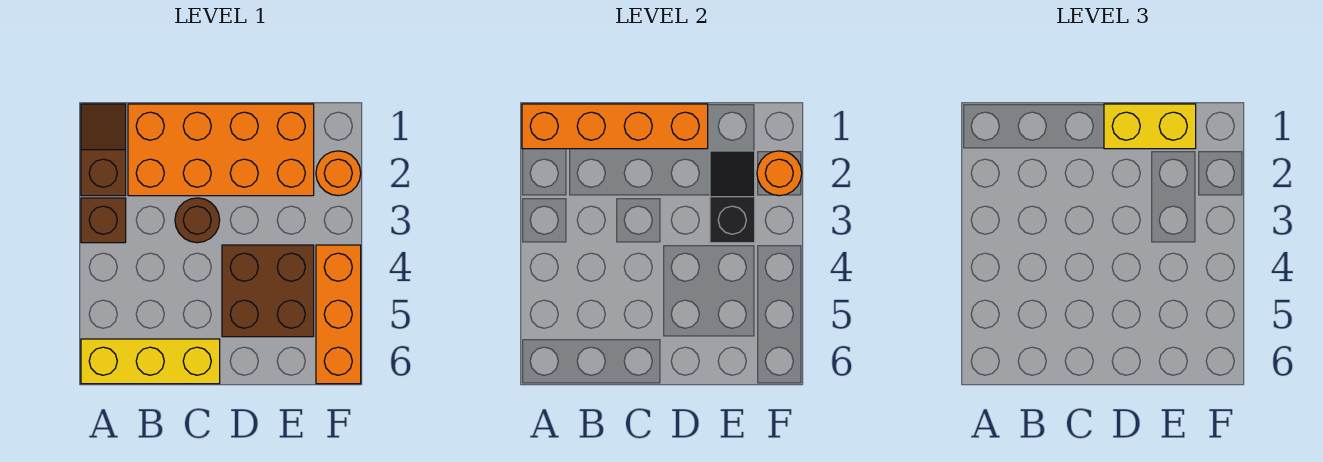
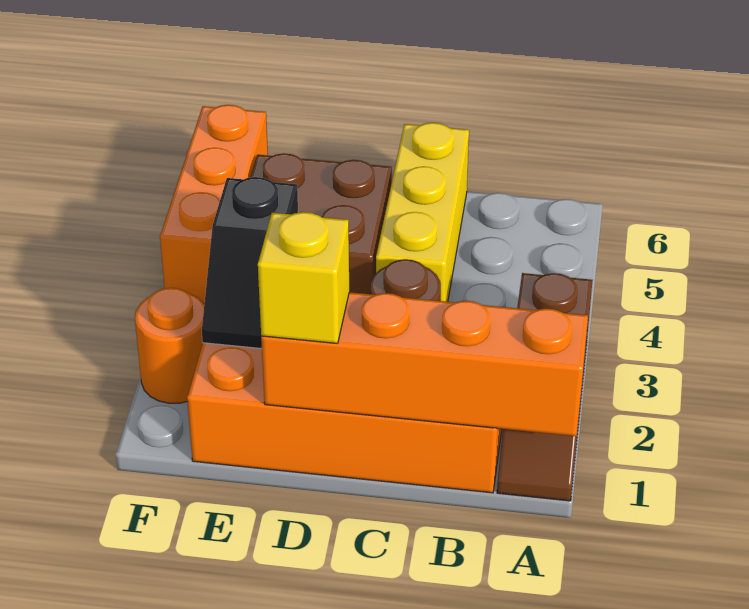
yellow 1x3 brick [81,339,220,384] -> yellow 1x3 brick turned to [376,123,469,302]
yellow 1x2 brick [1104,104,1196,149] -> yellow 1x1 brick [258,212,349,344]
orange 1x1 round brick [757,151,802,196] -> none

